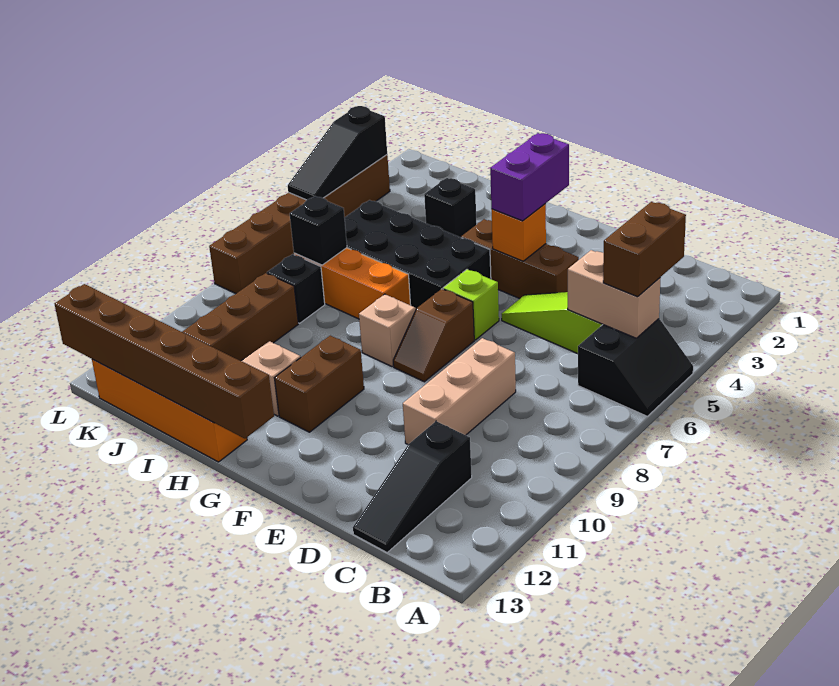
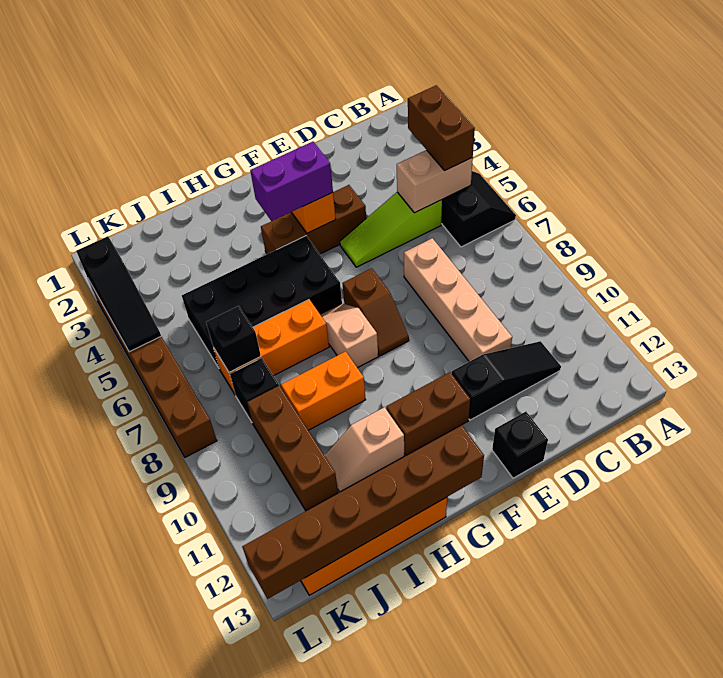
black 1x3 slope [353,421,472,552] -> black 1x3 slope turned to [452,341,561,420]
tan 1x3 brick [403,338,516,444] -> tan 1x4 brick [404,238,512,362]
purple 1x2 brick [490,133,569,221] -> purple 1x2 brick turned to [250,142,333,221]
lime 1x1 brick [443,269,499,340] -> none
brown 1x2 brick [275,336,364,432] -> brown 1x2 brick turned to [386,372,470,455]
none -> orange 1x2 brick [281,351,366,430]
black 1x1 brick [424,178,477,237] -> black 1x1 brick moved to [492,412,548,478]

